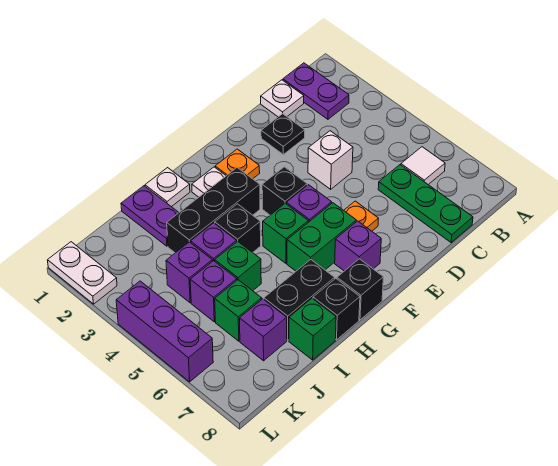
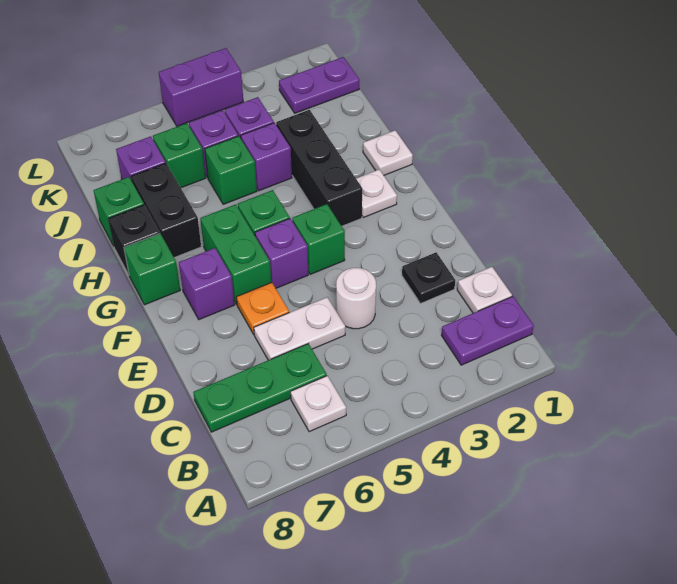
white 1x1 tile [401,147,445,185] -> white 1x1 plate [291,376,346,432]
white 1x1 brick [308,131,353,189] -> white 1x1 round brick [336,268,376,329]
orange 1x1 plate [215,149,260,179] -> none
black 1x1 brick [262,167,307,215] -> green 1x1 brick [292,204,345,274]
black 1x1 brick [337,259,383,320] -> green 1x1 brick [124,234,180,305]
black 1x1 brick [215,204,261,253] -> none
purple 1x2 plate [121,186,179,246] -> purple 1x2 plate moved to [279,57,360,113]
white 1x2 plate [48,242,117,304] -> white 1x2 plate moved to [254,297,345,360]
purple 1x3 brick [116,281,213,382] -> purple 1x2 brick [159,48,243,126]

